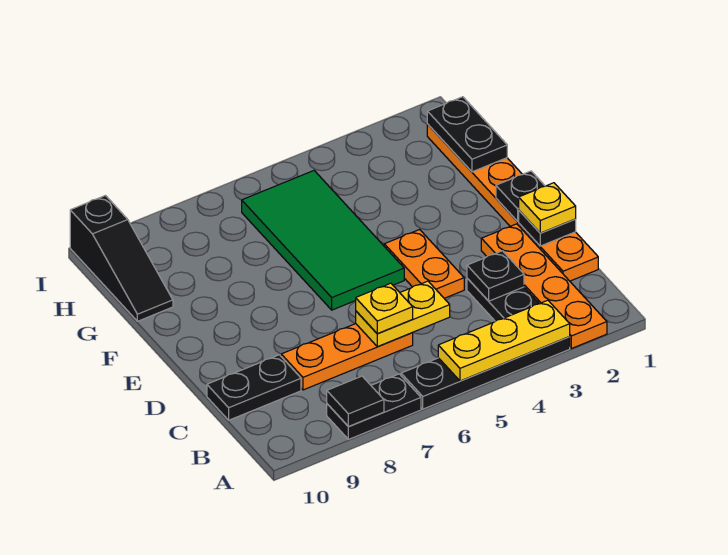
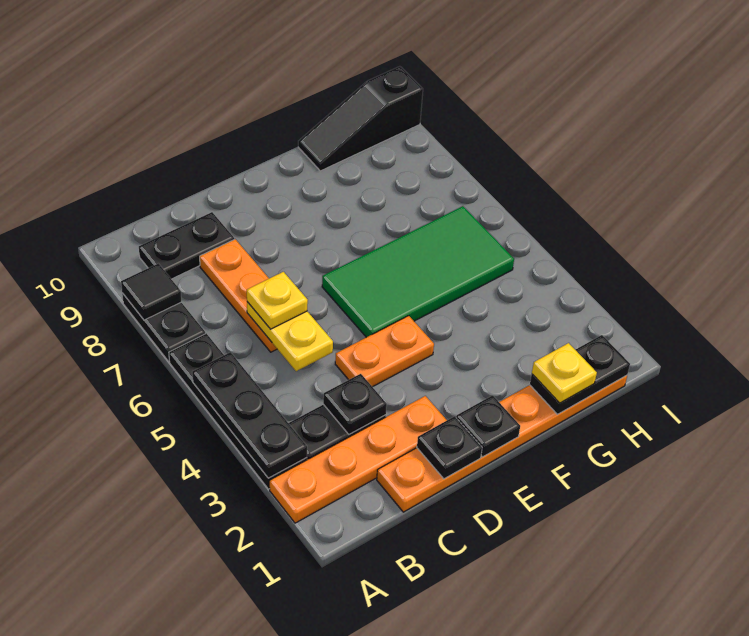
yellow 1x3 plate [438,300,570,381] -> black 1x3 plate [192,352,307,478]
black 1x2 plate [207,355,301,420] -> black 1x2 plate turned to [139,212,234,279]
yellow 1x1 plate [519,183,576,233] -> yellow 1x1 plate moved to [532,343,597,403]

